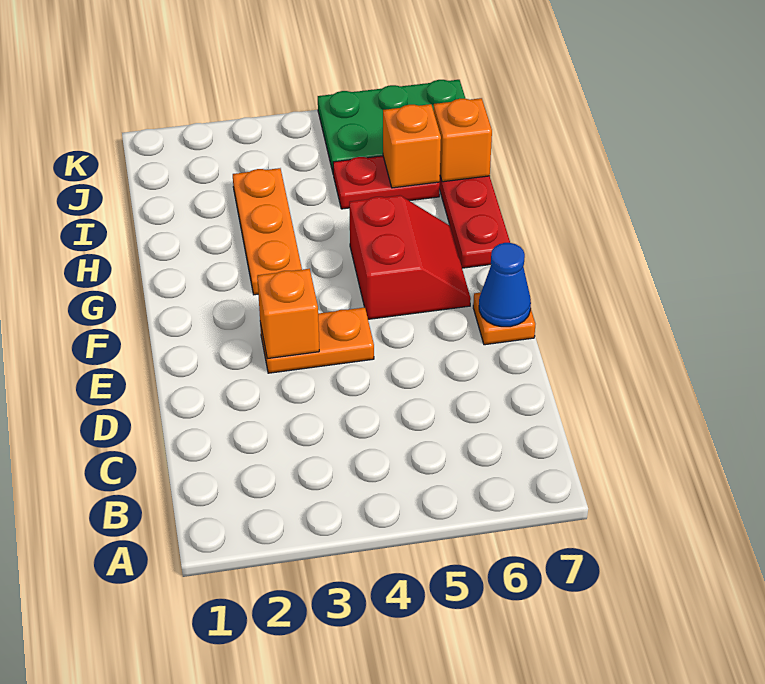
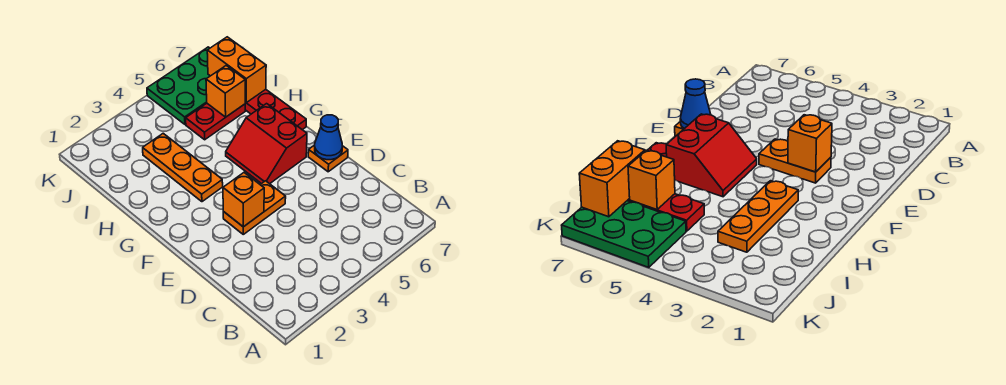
red 2x2 slope [349,195,471,319] -> red 2x2 slope turned to [226,104,307,184]
orange 1x1 brick [434,98,492,182] -> orange 1x2 brick [207,37,266,103]

